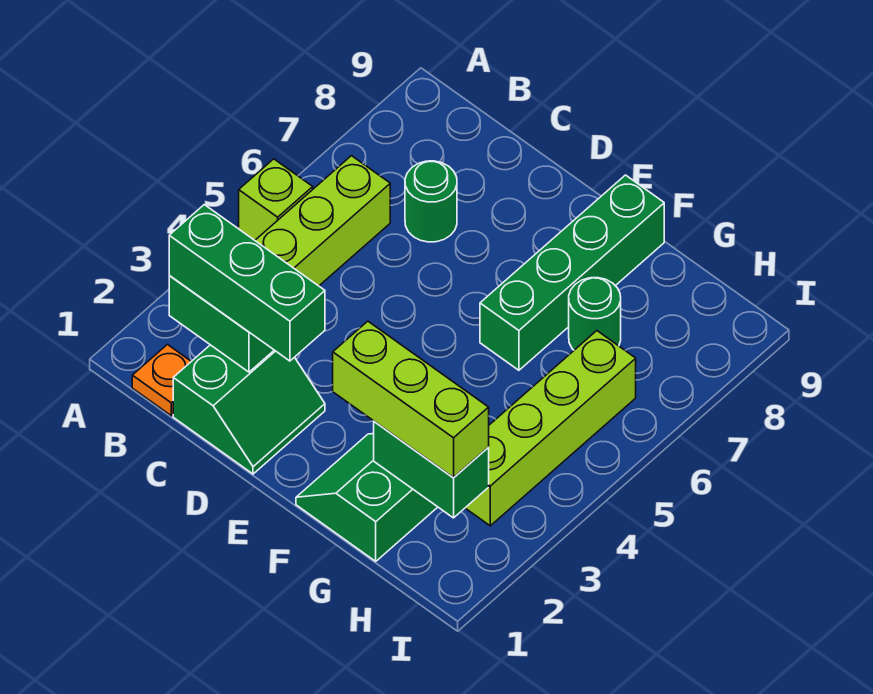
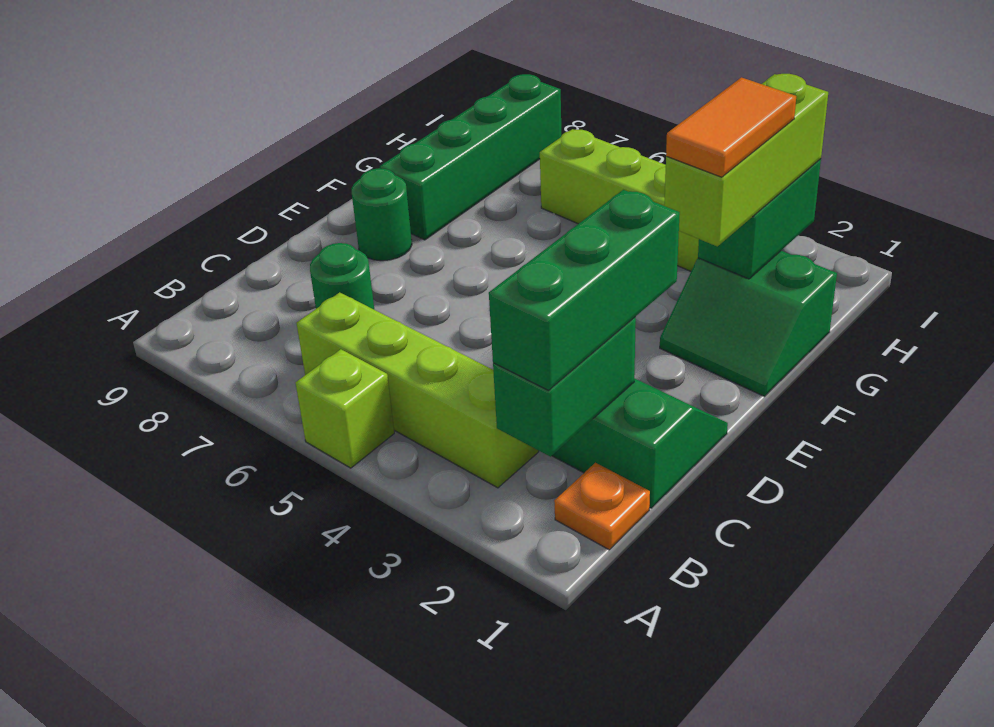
none -> orange 1x2 tile [666,77,796,177]
green 1x4 brick [480,175,664,370] -> green 1x4 brick turned to [380,74,562,240]
green 1x1 round brick [569,278,621,350] -> green 1x1 round brick moved to [351,168,412,261]

